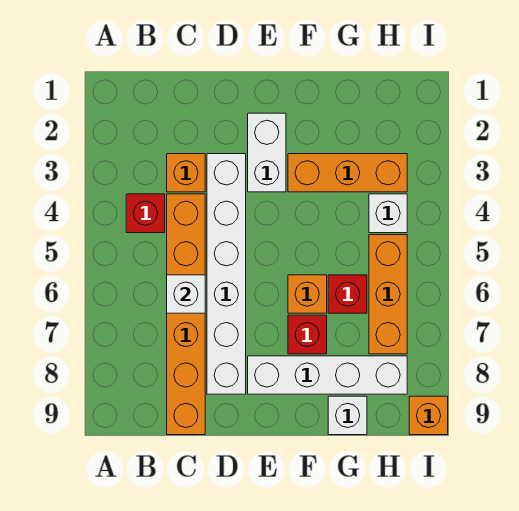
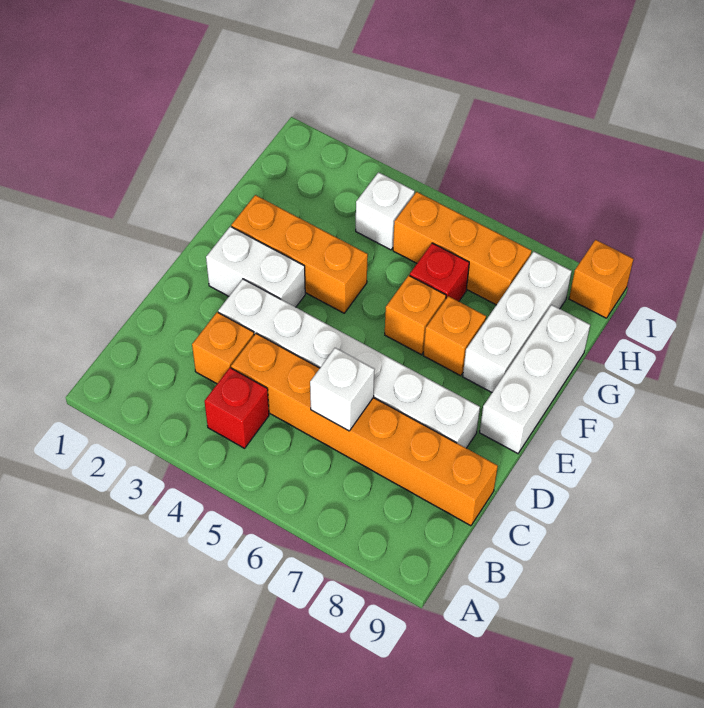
white 1x4 brick [248,356,407,394] -> white 1x3 brick [463,251,572,392]
orange 1x3 brick [288,154,407,192] -> orange 1x3 brick turned to [231,195,368,313]
red 1x1 brick [288,315,327,354] -> orange 1x1 brick [423,296,486,376]
white 1x1 brick [328,396,367,435] -> white 1x3 brick [480,305,590,453]

